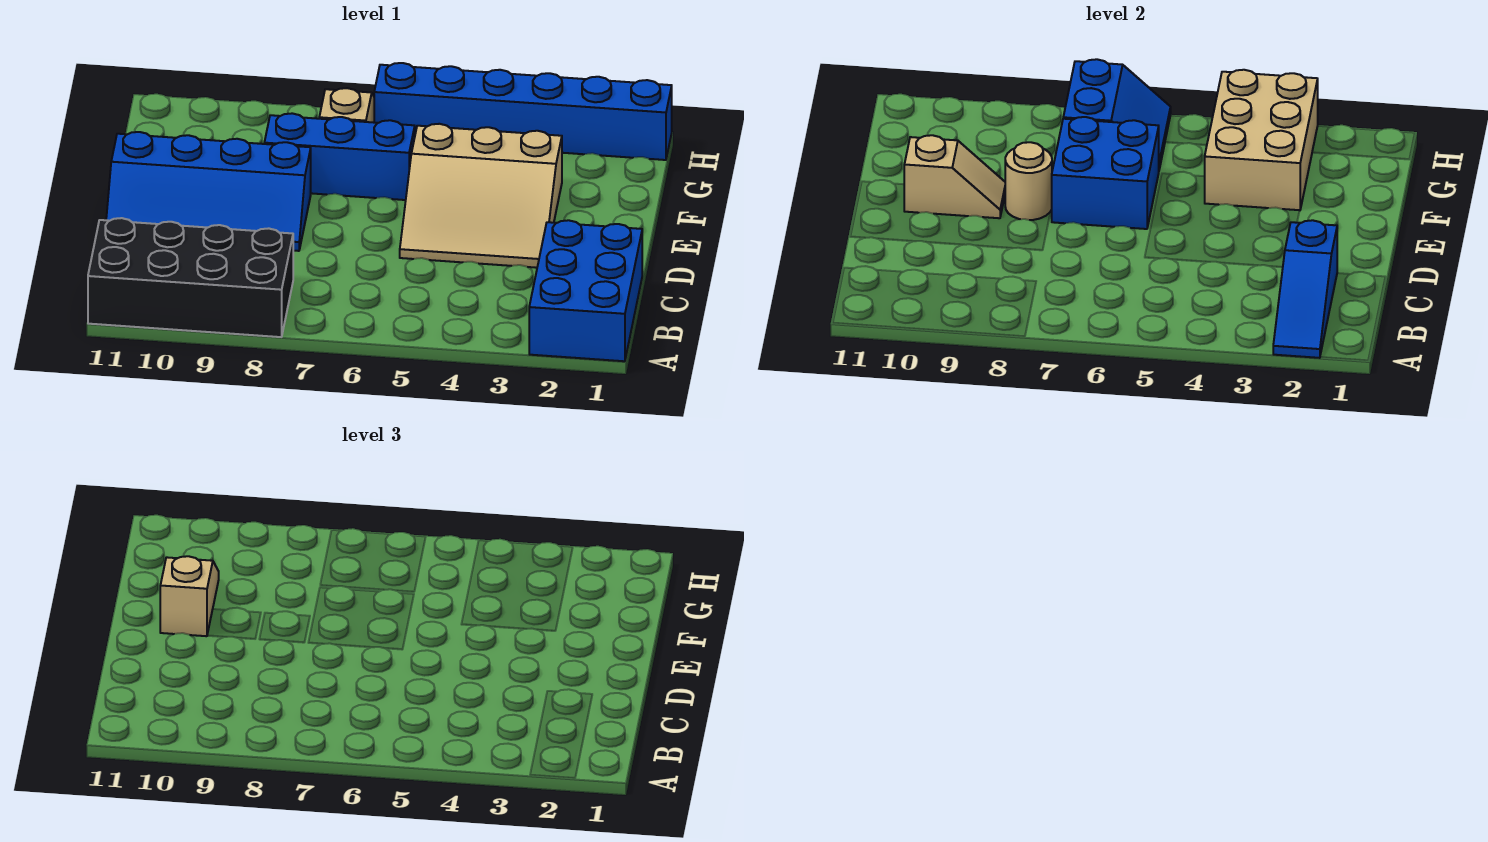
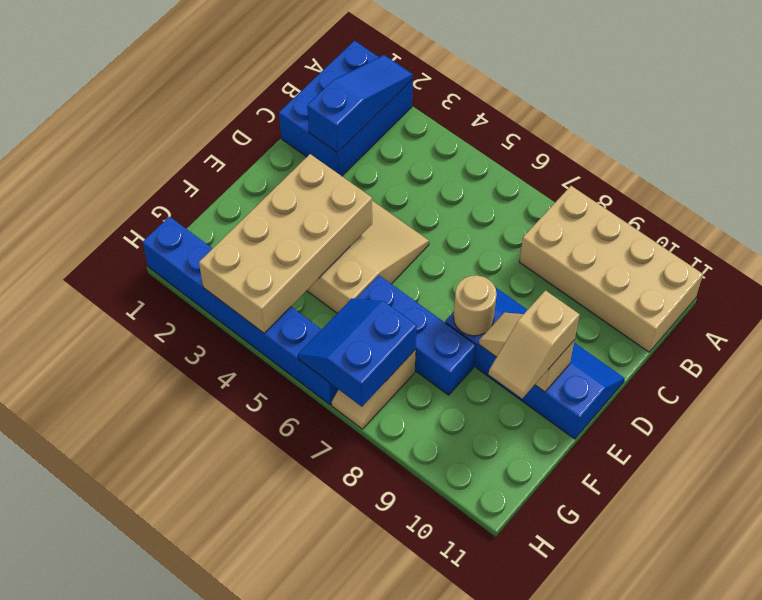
black 2x4 brick [88,218,293,337] -> tan 2x4 brick [520,186,703,352]
blue 2x2 brick [1052,117,1159,229] -> none
tan 2x3 brick [1205,70,1318,211] -> tan 2x4 brick [199,154,372,333]

